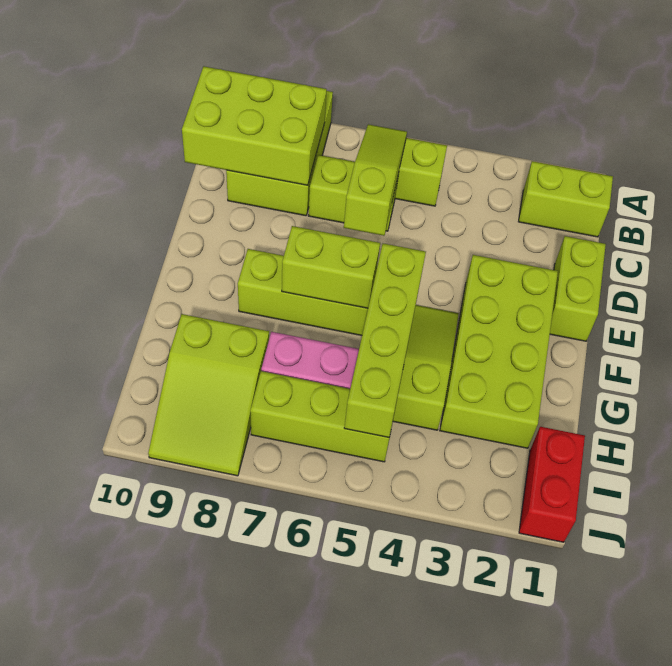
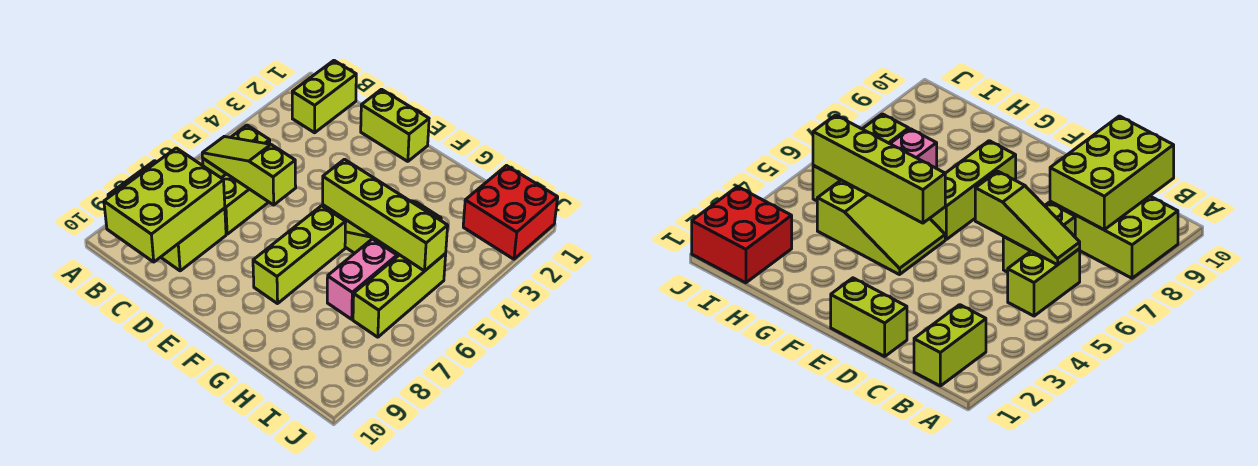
lime 2x4 brick [440,255,558,448] -> none
lime 1x2 brick [282,226,380,308] -> none
lime 2x3 slope [148,314,269,476] -> none
red 1x2 brick [519,427,585,542] -> red 2x2 brick [463,166,558,259]

